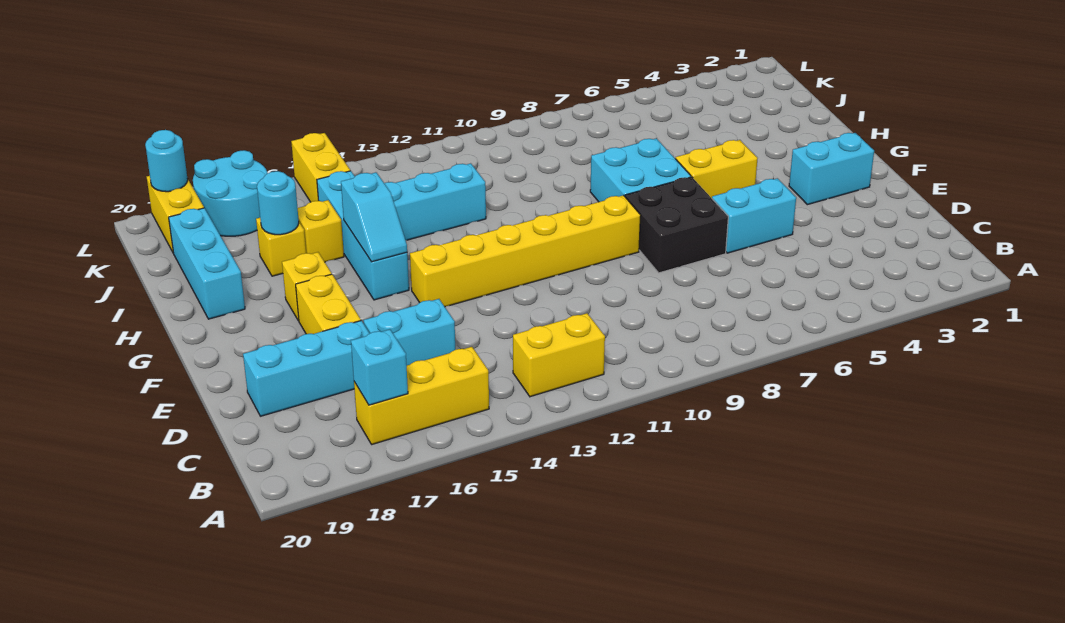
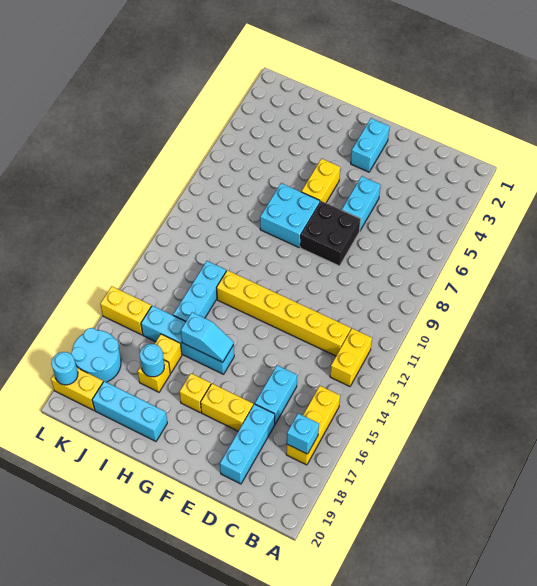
yellow 1x6 brick [410,195,641,307] -> yellow 1x6 brick turned to [217,270,351,356]

